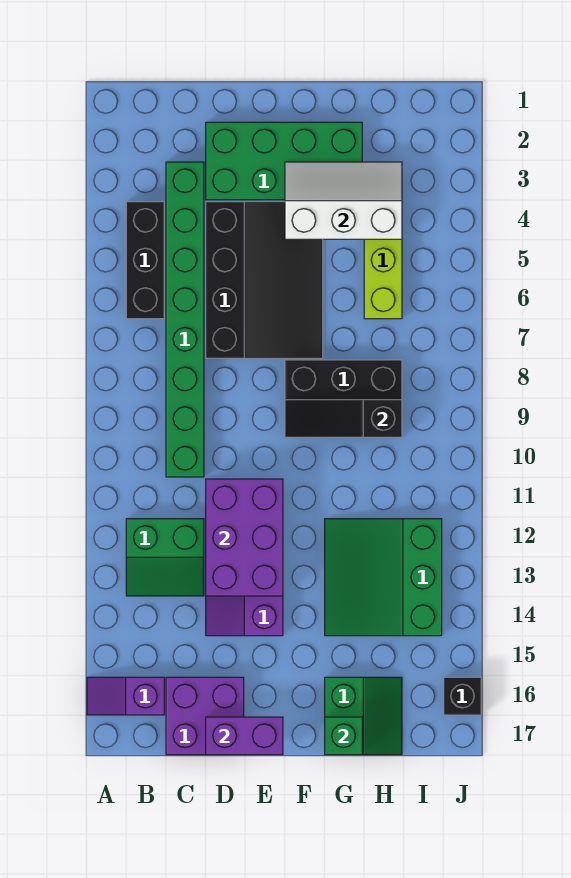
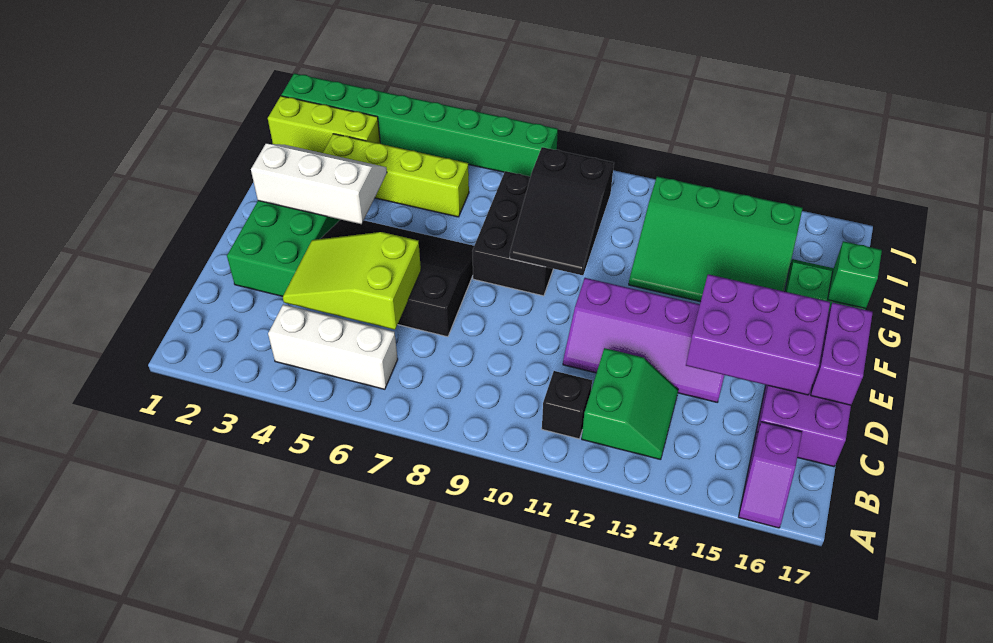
black 1x3 brick [126,202,164,319] -> white 1x3 brick [268,304,398,389]
green 1x8 brick [166,162,204,477] -> green 1x8 brick moved to [282,73,558,177]
none -> lime 2x3 slope [283,232,421,330]
purple 2x3 brick [206,479,283,596] -> purple 2x3 brick moved to [686,274,830,395]
white 2x3 slope [285,162,402,239] -> white 2x3 slope turned to [251,144,387,224]
black 1x3 slope [285,400,402,437] -> black 2x3 slope [510,147,614,275]
green 3x3 slope [325,519,442,636] -> green 3x4 slope [629,176,803,302]
none -> lime 1x3 brick [268,96,380,153]
black 1x1 brick [444,677,481,715] -> black 1x1 brick moved to [542,371,592,439]

